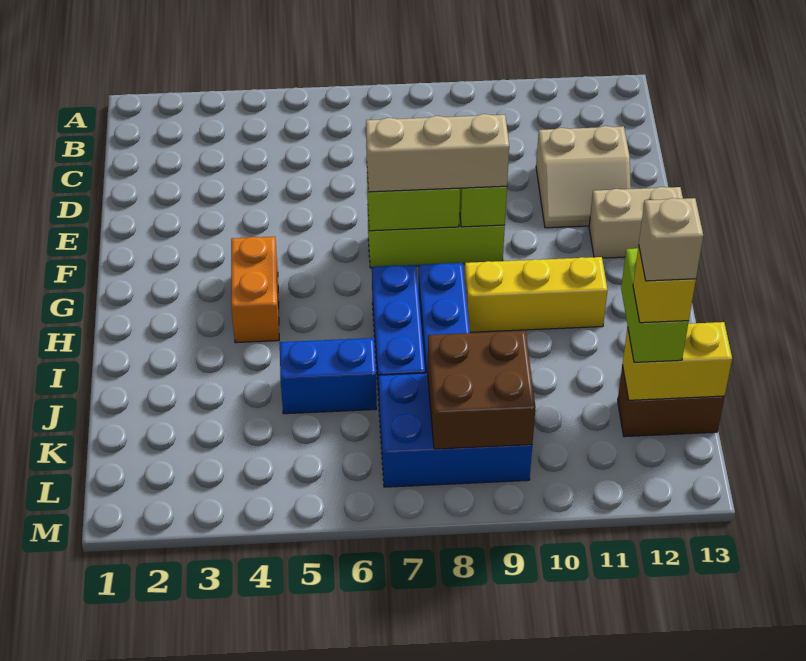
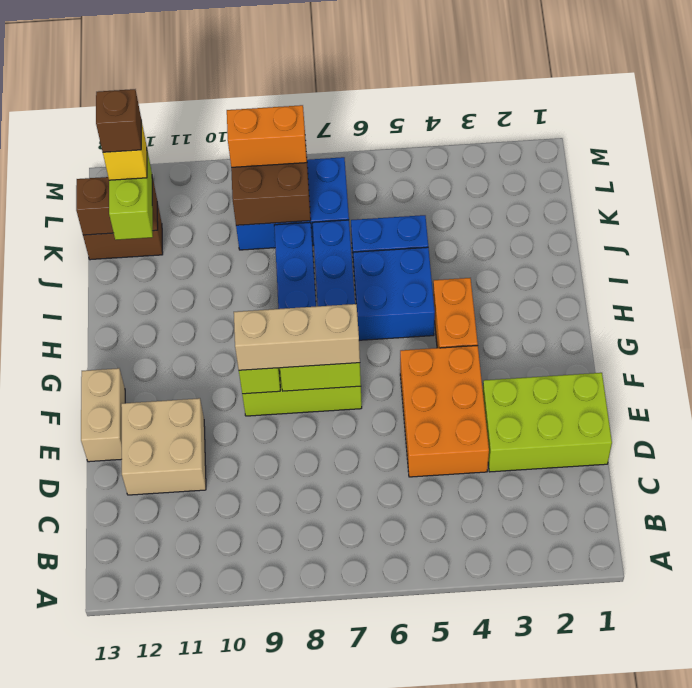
none -> lime 2x3 brick [483,373,612,472]
none -> orange 2x3 brick [400,346,489,477]
tan 2x2 slope [536,126,631,228] -> tan 2x2 brick [121,398,206,495]
tan 1x2 brick [589,187,683,258] -> tan 1x2 brick turned to [81,368,125,462]
none -> blue 2x2 brick [353,247,435,340]
yellow 1x3 brick [464,257,607,332] -> none
yellow 1x2 brick [623,322,732,400] -> brown 1x2 brick [76,176,158,235]
tan 1x1 brick [639,198,703,281] -> brown 1x1 brick [96,89,141,152]
none -> orange 1x2 brick [227,105,307,167]

